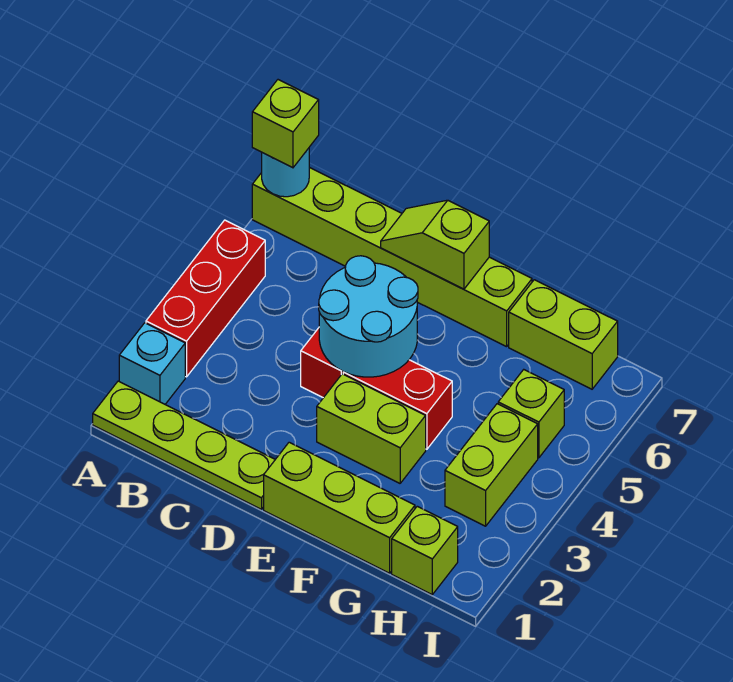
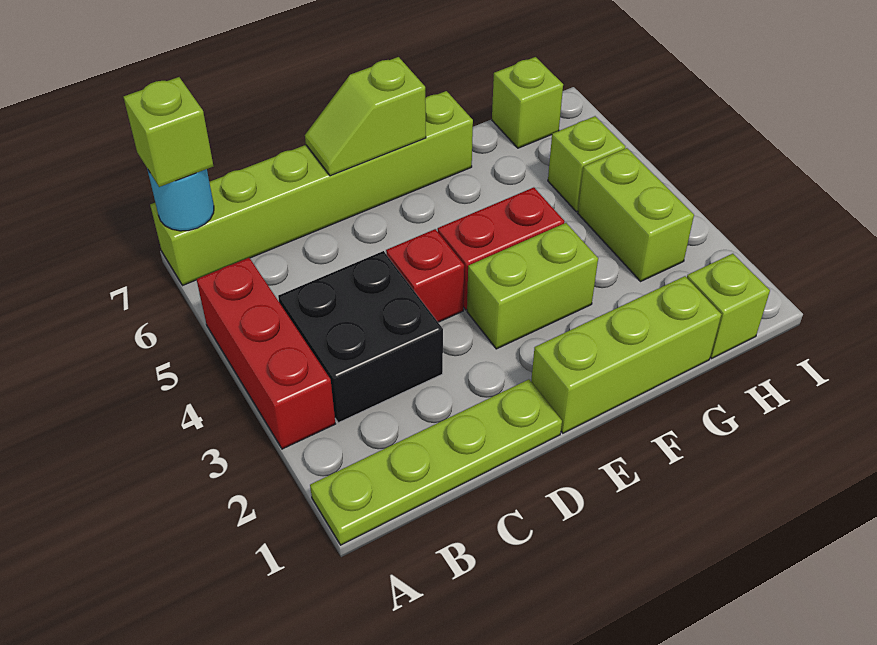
cyan 1x1 brick [119,323,185,404] -> none
none -> black 2x2 brick [278,251,443,423]
cyan 2x2 round brick [319,256,418,377] -> none
lime 1x2 brick [509,280,618,389] -> lime 1x1 brick [492,57,563,148]

